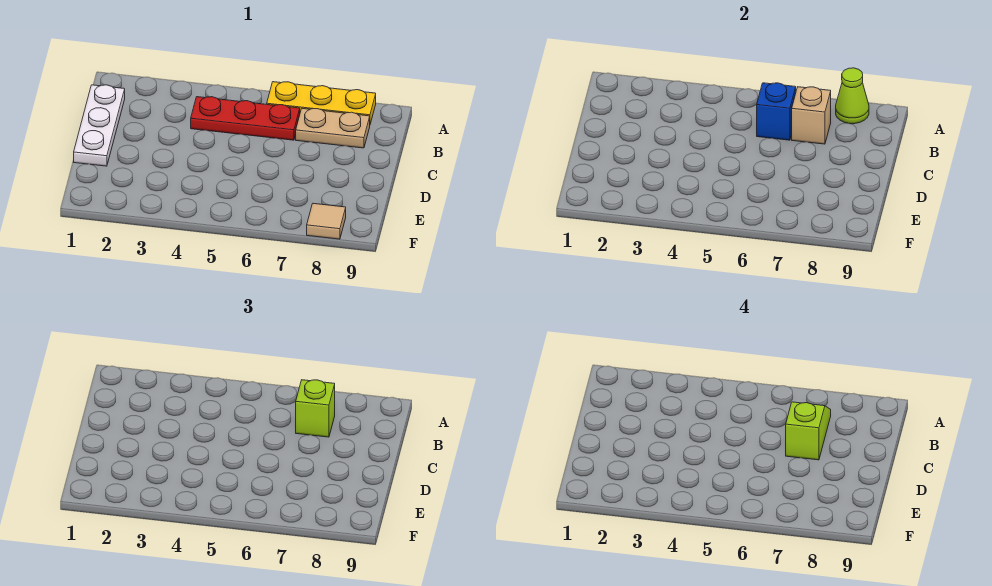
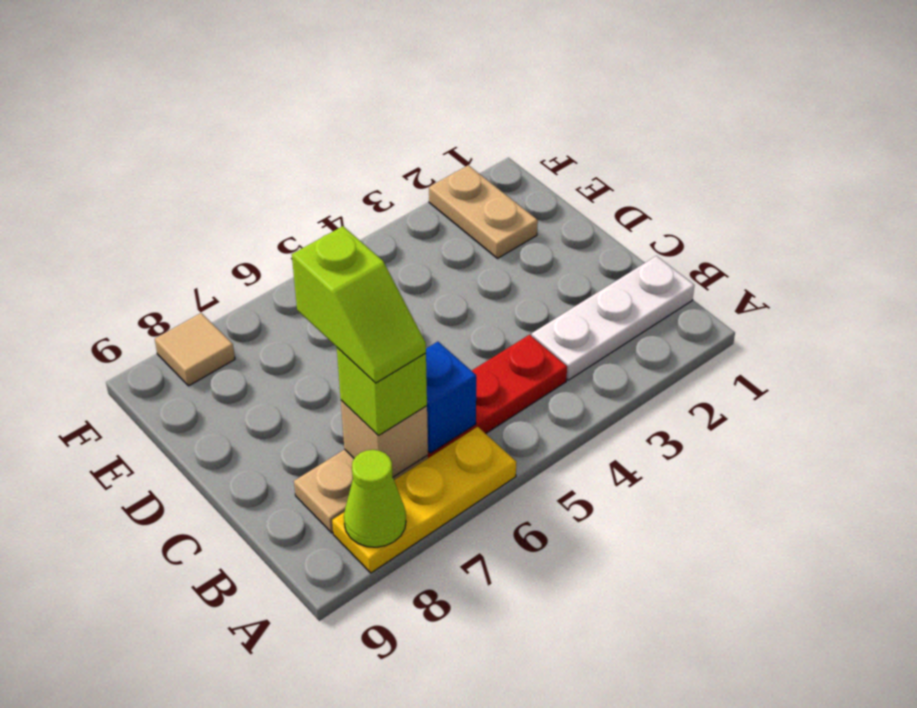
white 1x3 plate [74,85,125,166] -> white 1x3 plate turned to [532,256,695,380]
none -> tan 1x2 plate [429,165,538,259]

